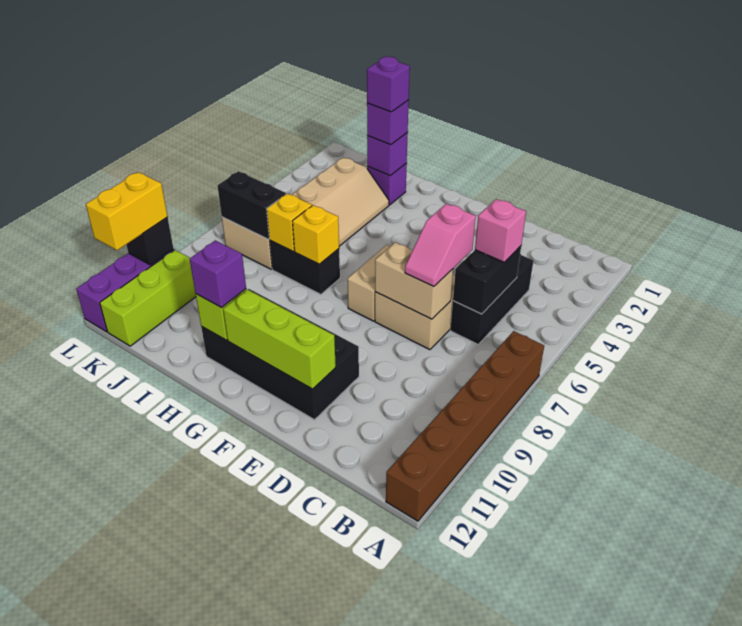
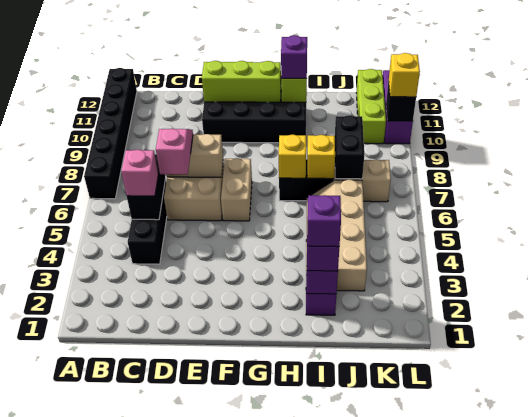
brown 1x6 brick [386,331,544,521] -> black 1x6 brick [84,68,137,199]
black 1x2 brick [217,171,286,239] -> black 1x2 brick turned to [335,115,364,179]
yellow 1x2 brick [86,172,168,250] -> yellow 1x1 brick [389,53,420,97]

